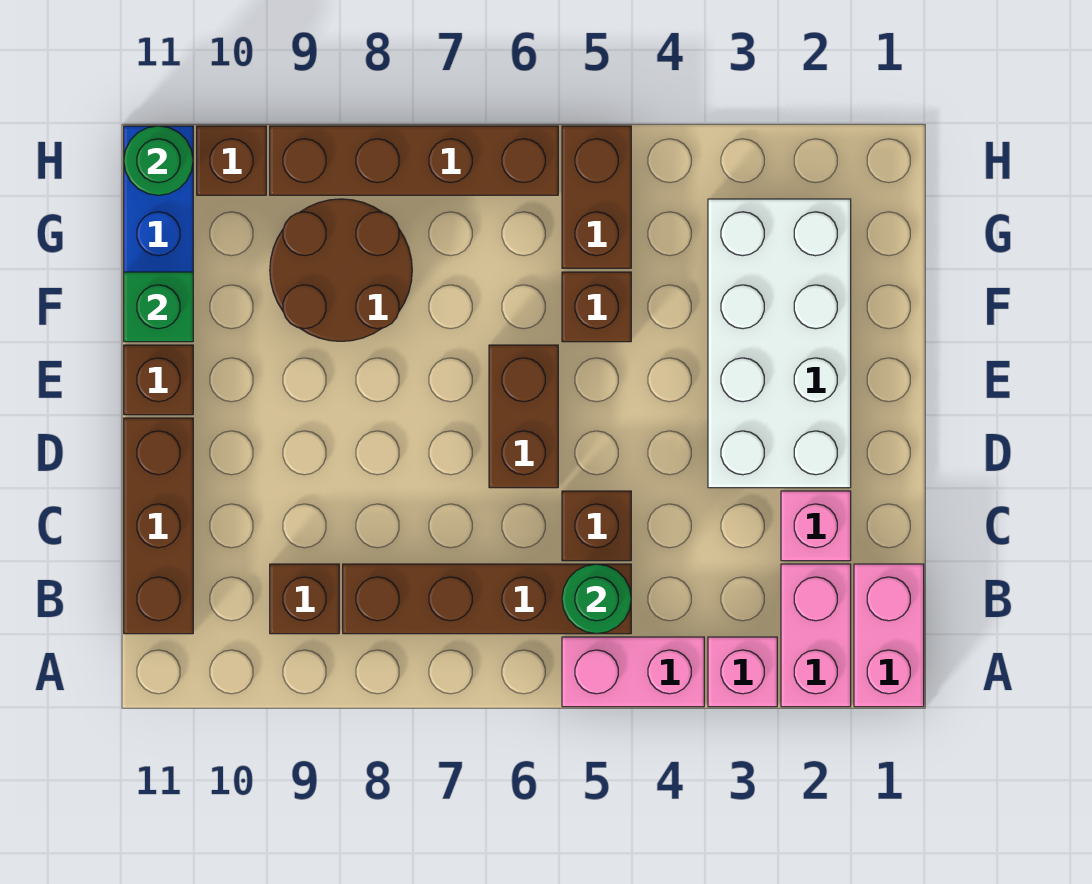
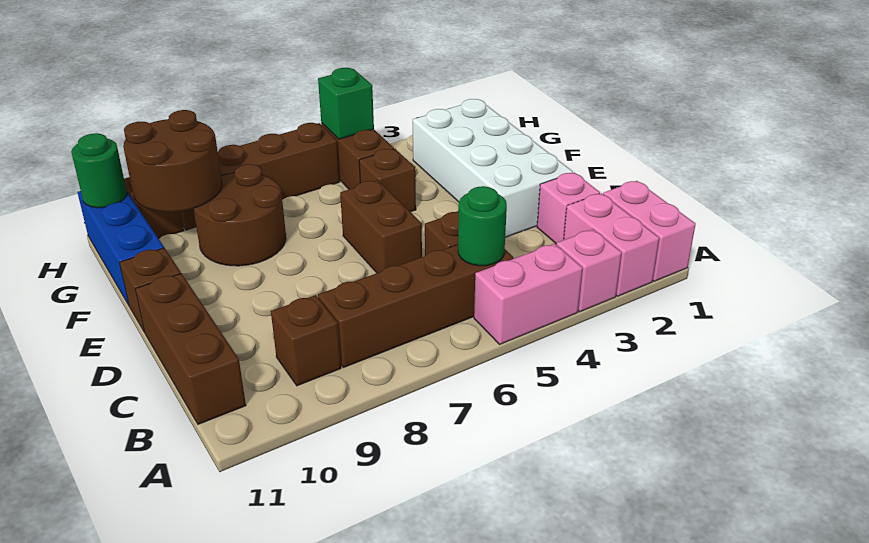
green 1x1 brick [124,272,193,342] -> green 1x1 brick moved to [318,68,374,139]
none -> brown 2x2 round brick [123,110,222,212]

